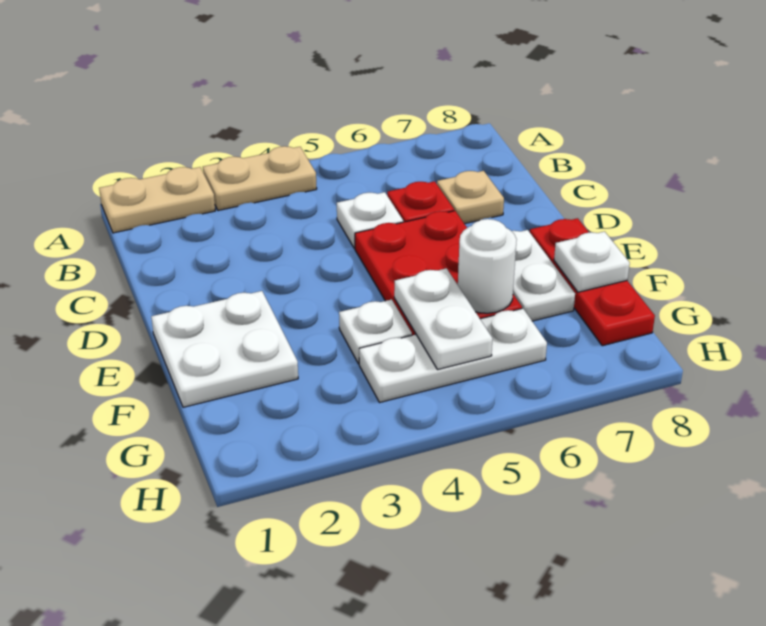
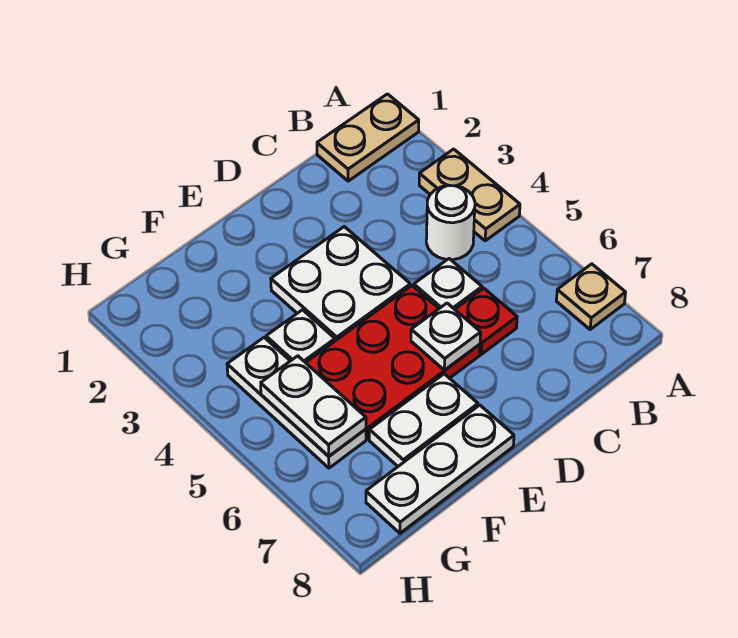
tan 1x2 plate [99,167,215,233] -> tan 1x2 plate turned to [317,94,419,181]
tan 1x1 plate [437,171,504,224] -> tan 1x1 plate moved to [556,264,626,329]
white 2x2 plate [151,291,298,407] -> white 2x2 plate moved to [271,227,410,341]
red 1x3 plate [530,218,655,346] -> white 1x3 plate [366,405,514,533]
white 1x2 plate [394,268,493,370] -> white 1x2 plate turned to [261,356,366,456]
white 1x1 round brick [458,219,517,313] -> white 1x1 round brick moved to [426,185,475,260]
white 1x1 plate [554,232,630,292] -> white 1x1 plate moved to [411,303,481,370]

